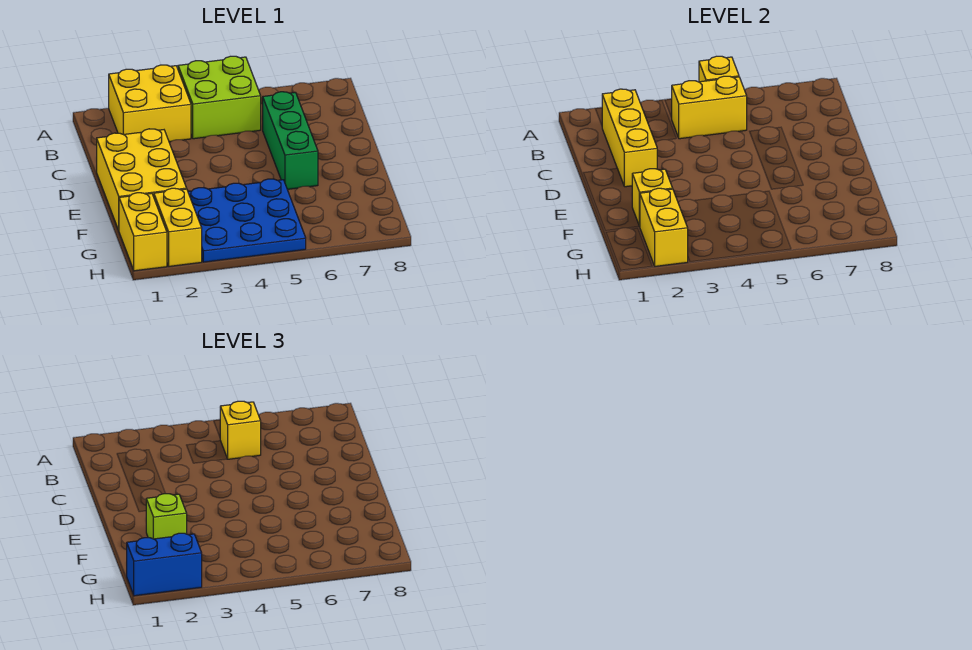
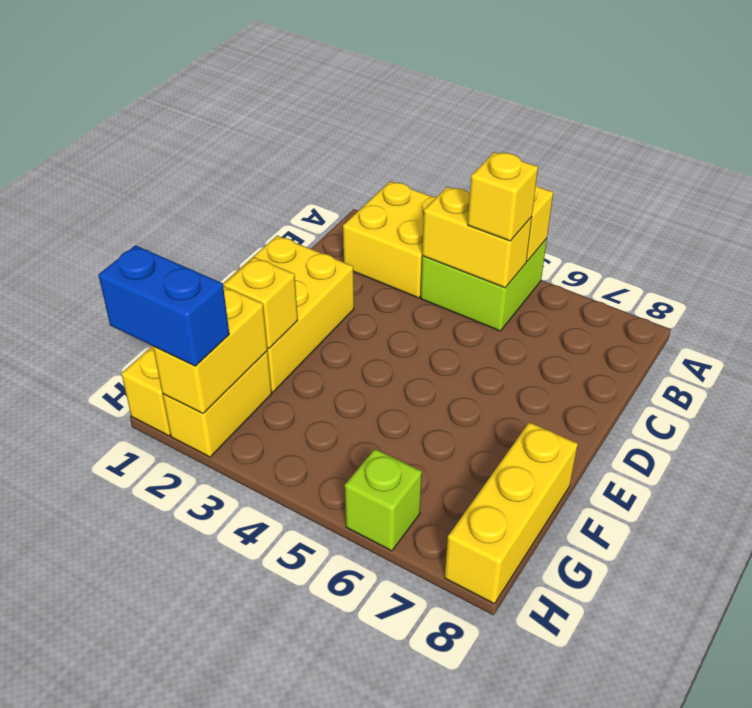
yellow 1x3 brick [602,89,657,187] -> yellow 1x3 brick moved to [445,422,578,604]
green 1x3 brick [263,92,318,189] -> none
lime 1x1 brick [146,494,187,539] -> lime 1x1 brick moved to [345,449,422,551]
blue 3x3 plate [188,179,306,262] -> none

